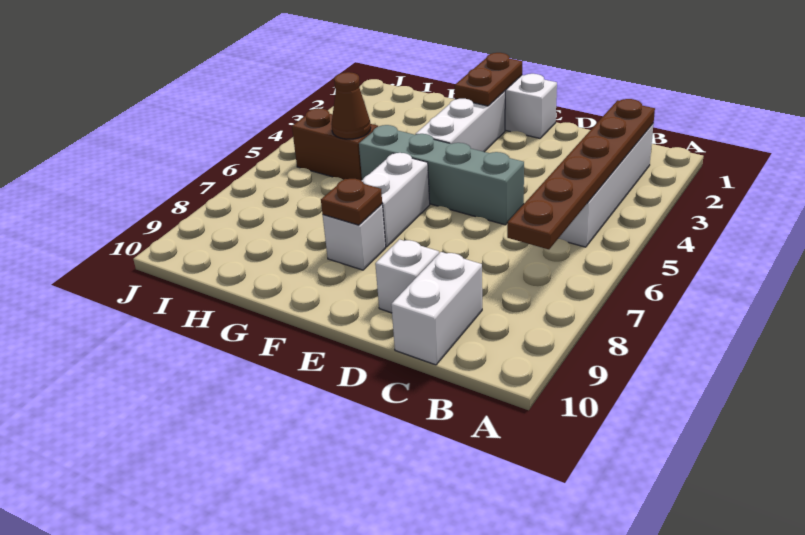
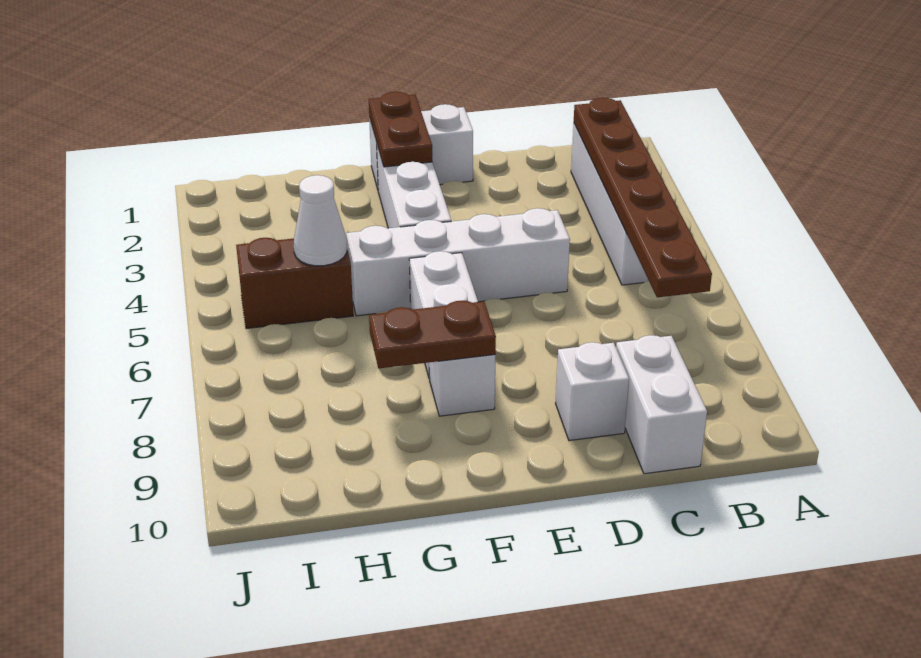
grey 1x4 brick [359,125,524,225] -> white 1x4 brick [346,208,570,316]
brown 1x1 plate [321,179,382,225] -> brown 1x2 plate [369,301,496,368]
brown 1x1 cone [331,72,371,139] -> white 1x1 cone [294,175,347,266]

